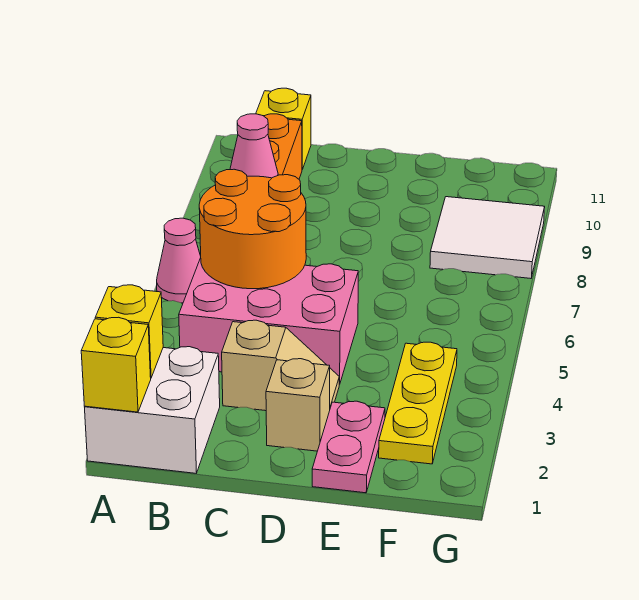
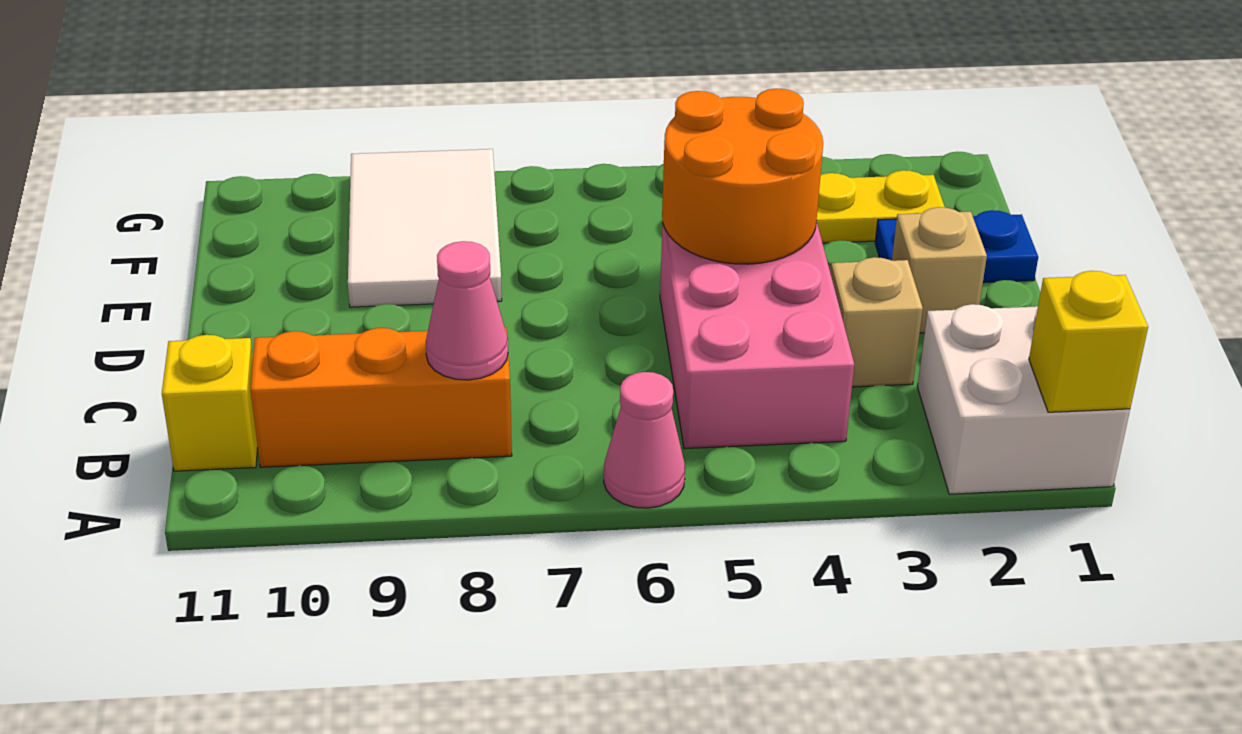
yellow 1x1 brick [95,285,163,377] -> none
orange 2x2 round brick [199,169,306,289] -> orange 2x2 round brick moved to [662,88,823,264]
pink 1x2 plate [312,401,385,493] -> blue 1x2 plate [875,210,1038,283]
white 2x2 tile [430,197,545,278] -> white 2x3 tile [348,149,502,307]

